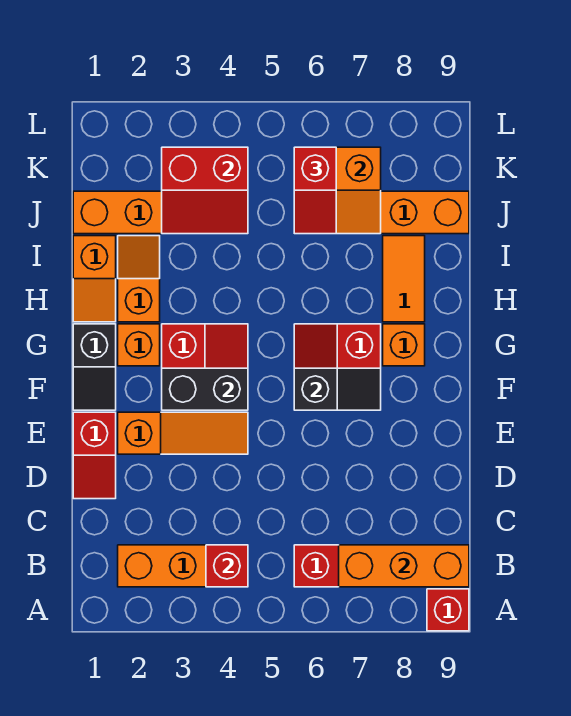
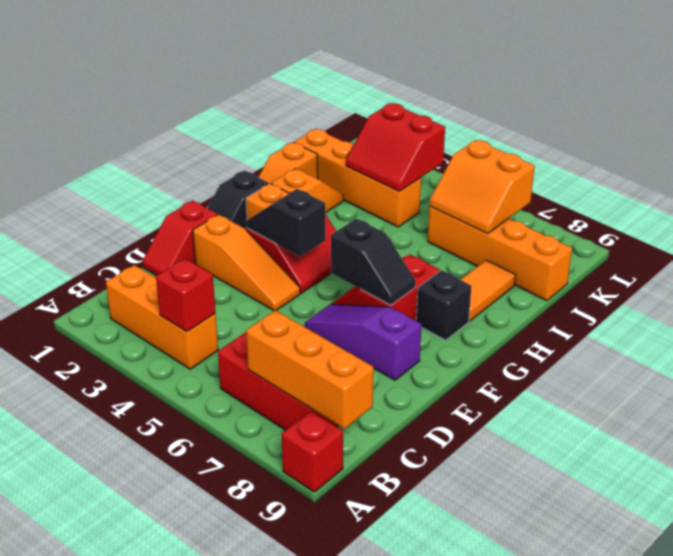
none -> purple 1x3 slope [305,304,422,380]
black 1x2 brick [162,368,248,410] -> black 1x2 slope [246,189,325,256]
orange 1x1 brick [383,324,425,366] -> black 1x1 brick [416,270,471,340]
red 1x2 slope [294,147,336,234] -> none

